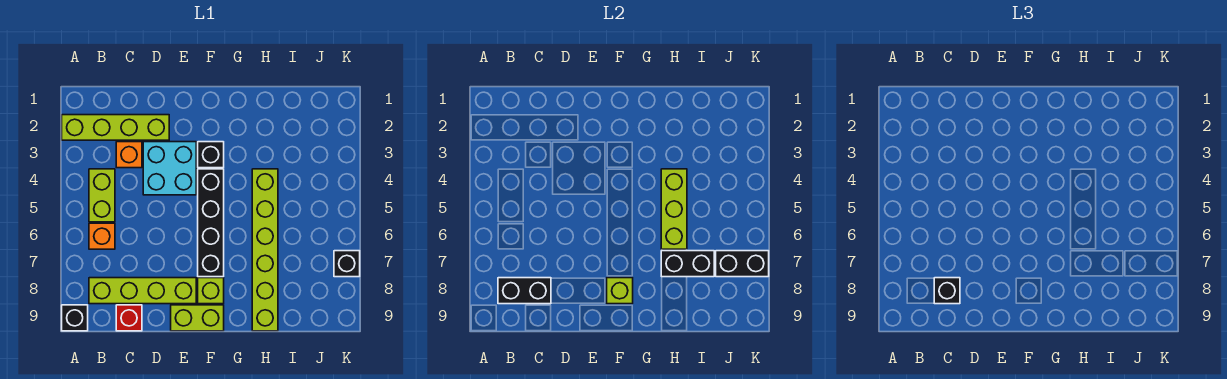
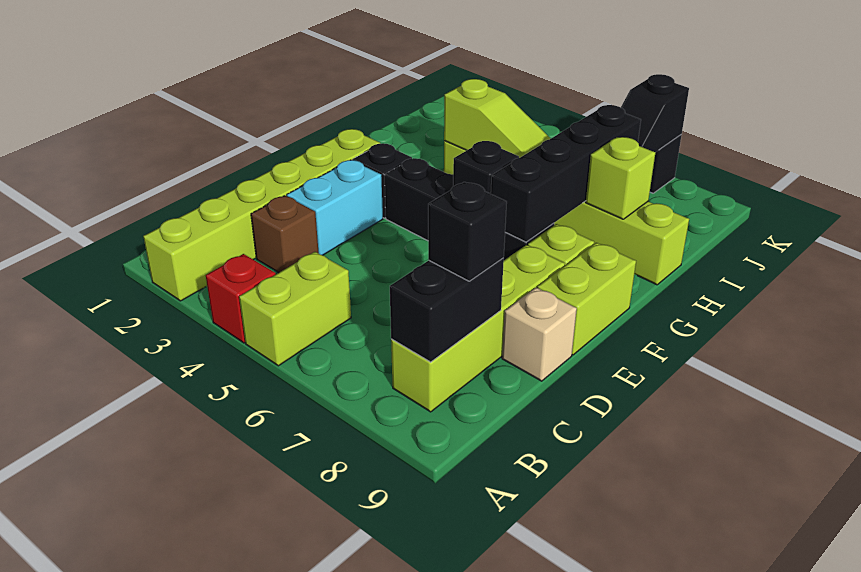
lime 1x4 brick [62,115,169,140] -> lime 1x6 brick [143,129,380,301]
black 1x1 brick [62,305,88,331] -> black 1x1 brick moved to [453,141,519,194]
lime 1x2 brick [89,169,115,222] -> lime 1x2 brick turned to [239,252,351,366]
orange 1x1 brick [89,223,115,249] -> none
orange 1x1 brick [116,142,142,168] -> brown 1x1 brick [251,196,319,273]
red 1x1 brick [116,305,142,331] -> red 1x1 brick moved to [206,254,276,343]
cyan 2x2 brick [143,142,196,195] -> cyan 1x2 brick [287,160,383,255]
none -> tan 1x1 brick [502,288,577,381]
lime 1x1 brick [607,278,633,304] -> lime 1x1 brick moved to [586,137,655,219]
lime 1x3 brick [661,169,687,249] -> lime 1x3 slope [444,79,551,158]
black 1x2 brick [661,251,714,277] -> black 1x4 brick [491,105,641,242]
black 1x2 brick [716,251,769,277] -> black 1x2 slope [621,74,689,152]

